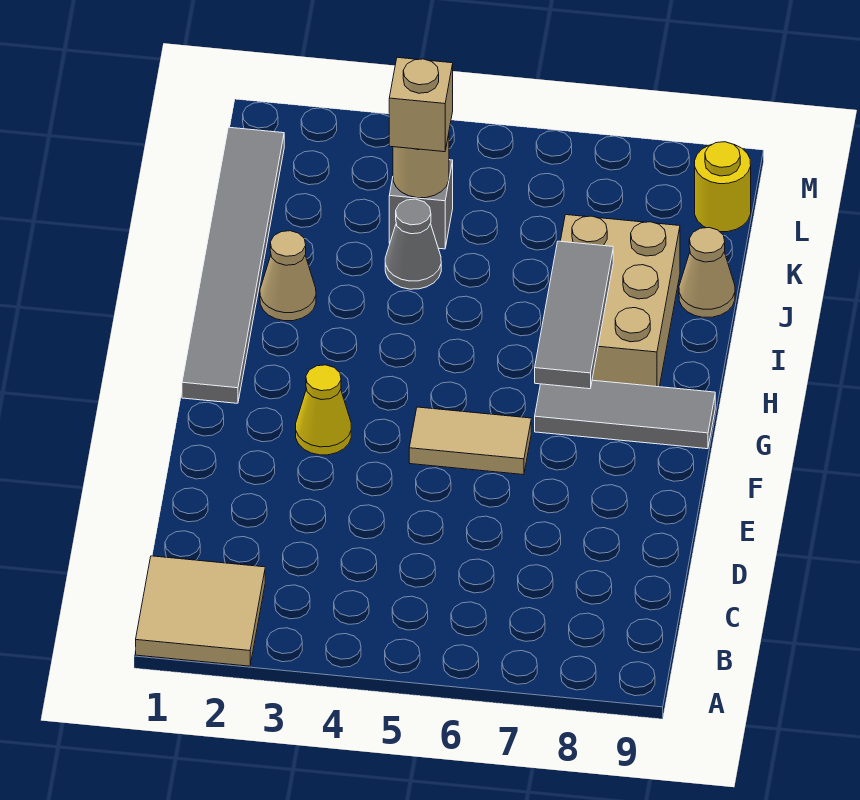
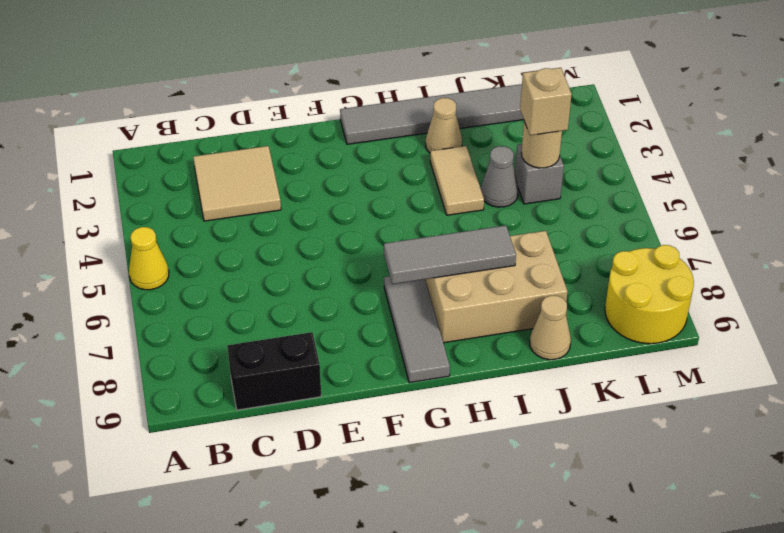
tan 2x2 tile [136,556,265,666] -> tan 2x2 tile moved to [193,146,281,221]
none -> black 1x2 brick [227,332,321,410]
yellow 1x1 cone [296,365,351,455] -> yellow 1x1 cone moved to [129,227,169,290]
tan 1x2 tile [409,407,531,475] -> tan 1x2 tile moved to [430,146,484,215]
yellow 1x1 round brick [695,142,751,232] -> yellow 2x2 round brick [605,245,694,344]

